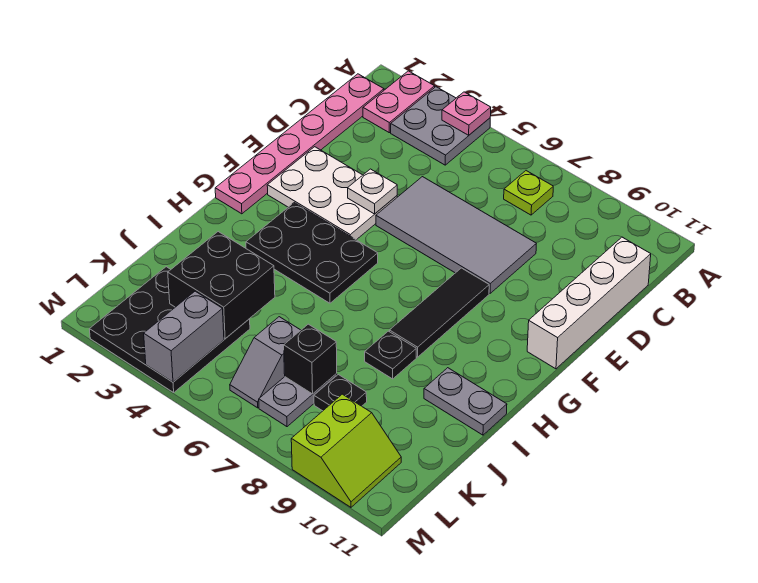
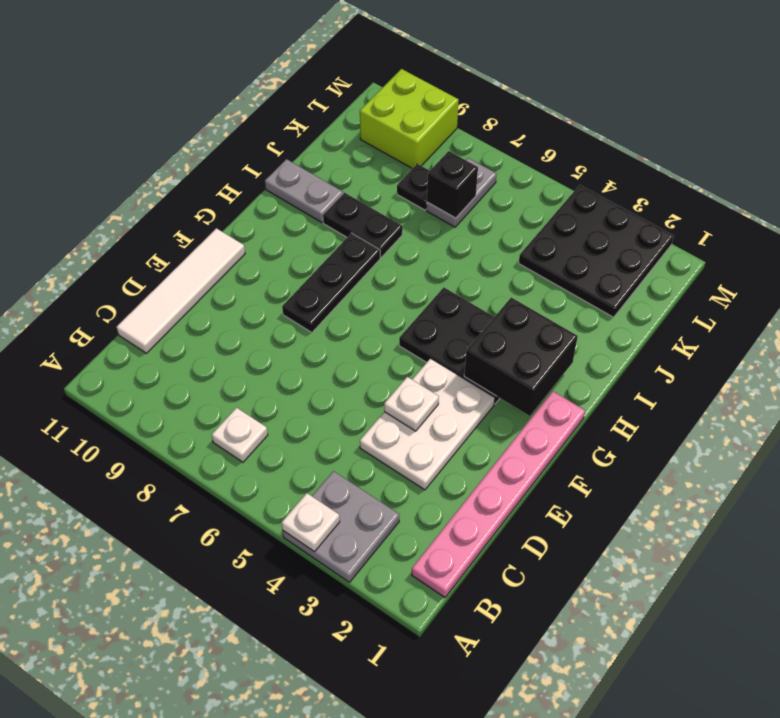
pink 1x2 plate [363,71,435,133] -> none
pink 1x1 plate [442,92,491,135] -> white 1x1 plate [282,493,340,552]
lime 1x1 plate [504,171,553,215] -> white 1x1 plate [212,408,268,462]
white 1x4 brick [527,237,651,369] -> white 1x4 tile [117,228,245,353]
grey 2x4 tile [376,177,536,293] -> none
white 2x3 plate [267,147,397,240] -> white 2x3 plate turned to [360,358,495,490]
black 1x3 tile [390,268,489,357] -> black 1x3 plate [282,233,380,332]
black 1x1 plate [365,331,416,379] -> black 1x2 plate [323,192,403,257]
black 2x2 brick [168,232,275,339] -> black 2x2 brick moved to [464,297,578,416]
grey 1x2 slope [230,317,301,408] -> none
grey 1x2 brick [144,291,224,382] -> none
lime 2x2 slope [291,394,401,507] -> lime 2x2 brick [360,69,459,169]

